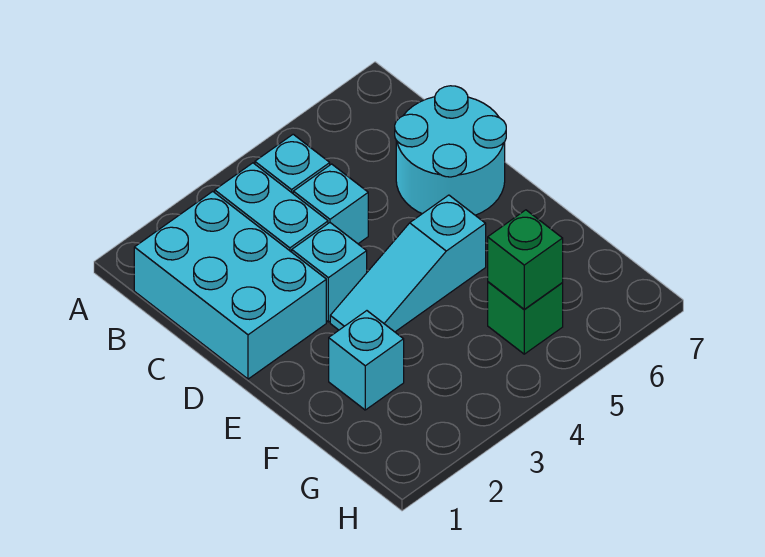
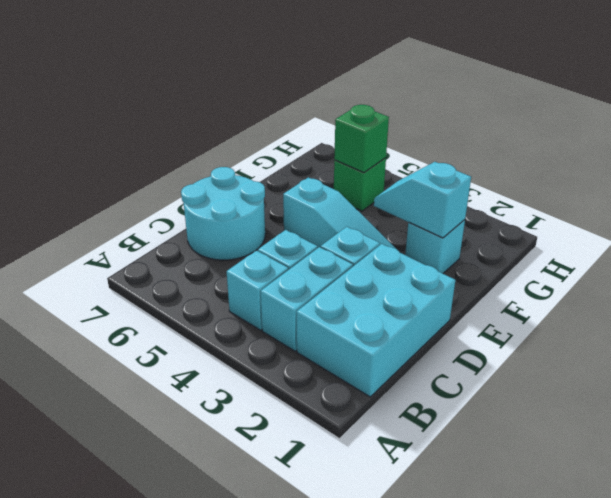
none -> cyan 1x2 slope [374,162,471,238]

